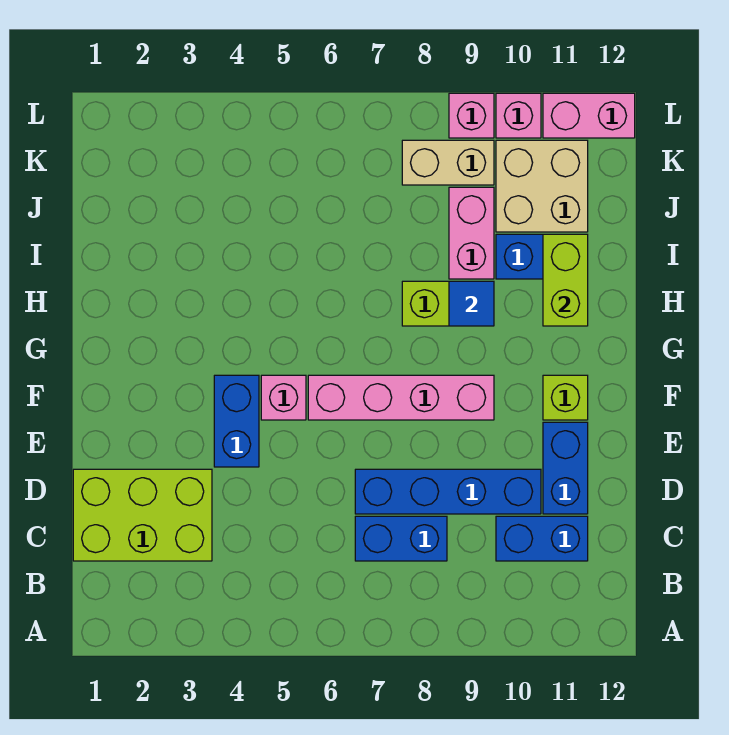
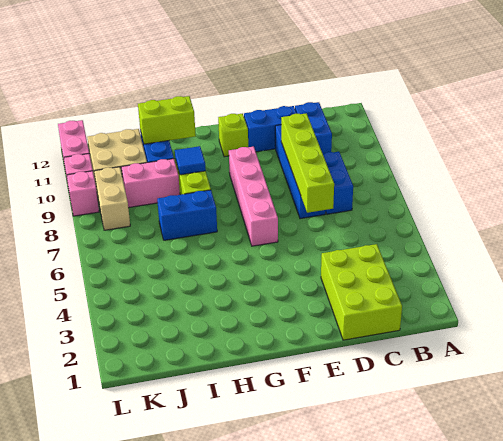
none -> lime 1x4 brick [281,113,334,213]
blue 1x2 brick [214,375,259,467] -> blue 1x2 brick moved to [157,190,217,240]
pink 1x1 brick [261,375,306,420] -> none

